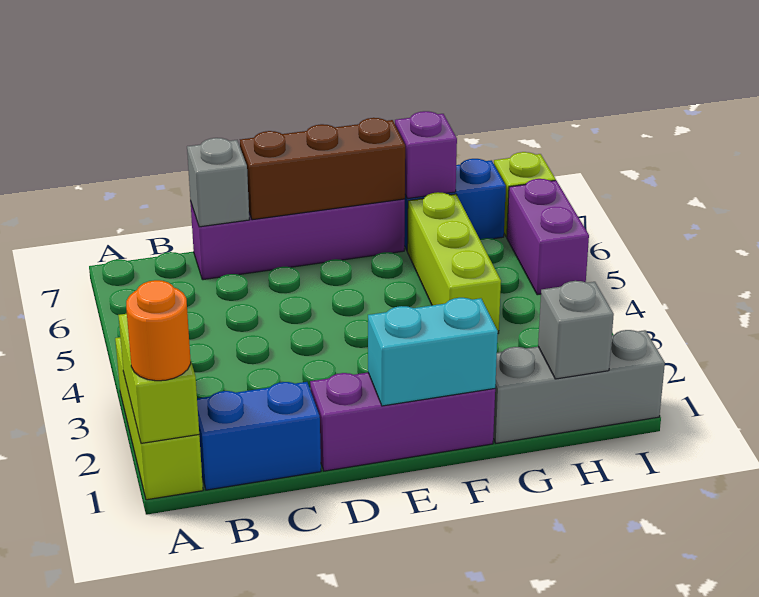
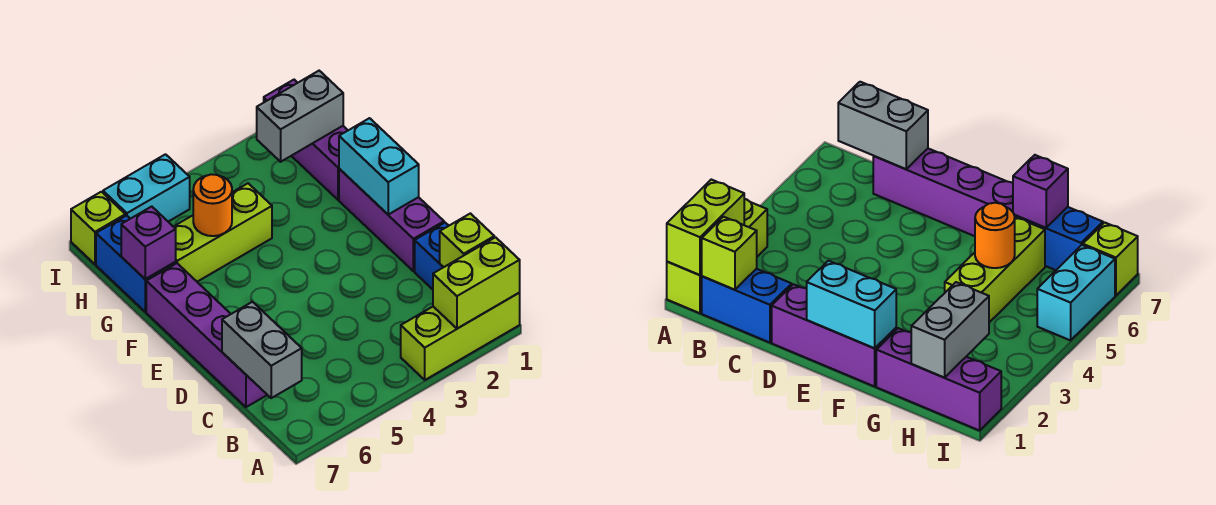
orange 1x1 round brick [126,280,191,381] -> orange 1x1 round brick moved to [193,174,232,236]
none -> lime 1x1 brick [440,213,494,267]
grey 1x1 brick [187,138,249,227] -> grey 1x2 brick [222,302,302,398]
brown 1x3 brick [240,118,405,220] -> none
grey 1x3 brick [493,330,665,443] -> purple 1x3 brick [264,80,348,200]
grey 1x1 brick [538,281,614,379] -> grey 1x2 brick [257,71,343,162]
purple 1x2 brick [507,179,589,295] -> cyan 1x2 brick [103,154,190,222]

